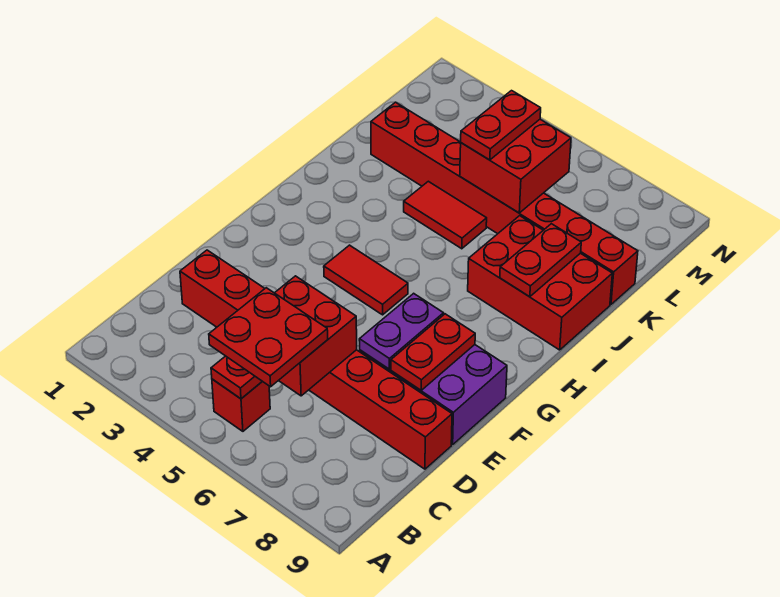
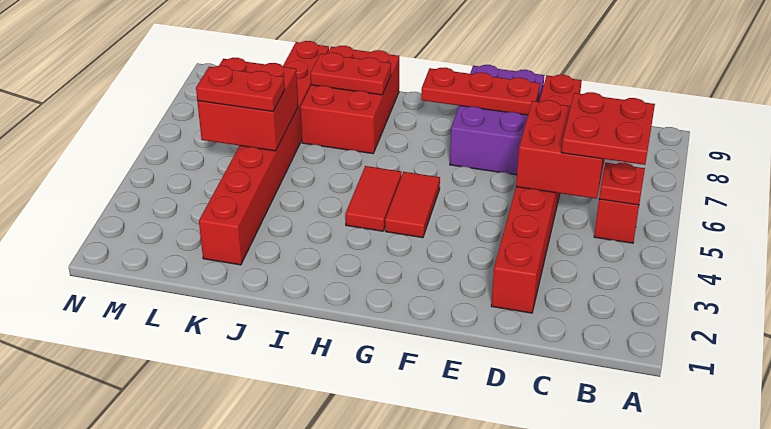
purple 1x2 plate [359,293,444,369] -> none
red 1x2 plate [391,314,475,390] -> red 1x3 plate [421,68,540,115]
red 1x2 tile [404,181,487,249] -> red 1x2 tile moved to [345,166,402,231]

